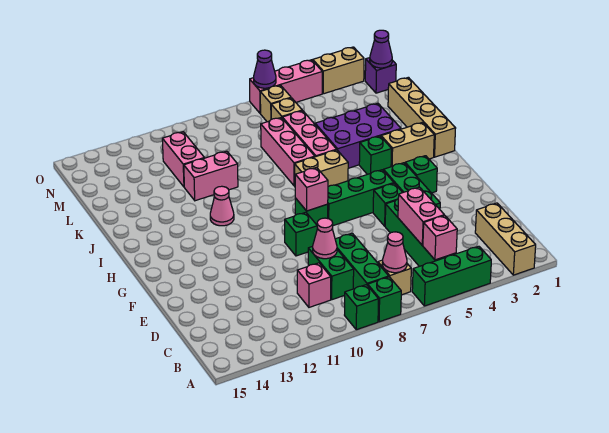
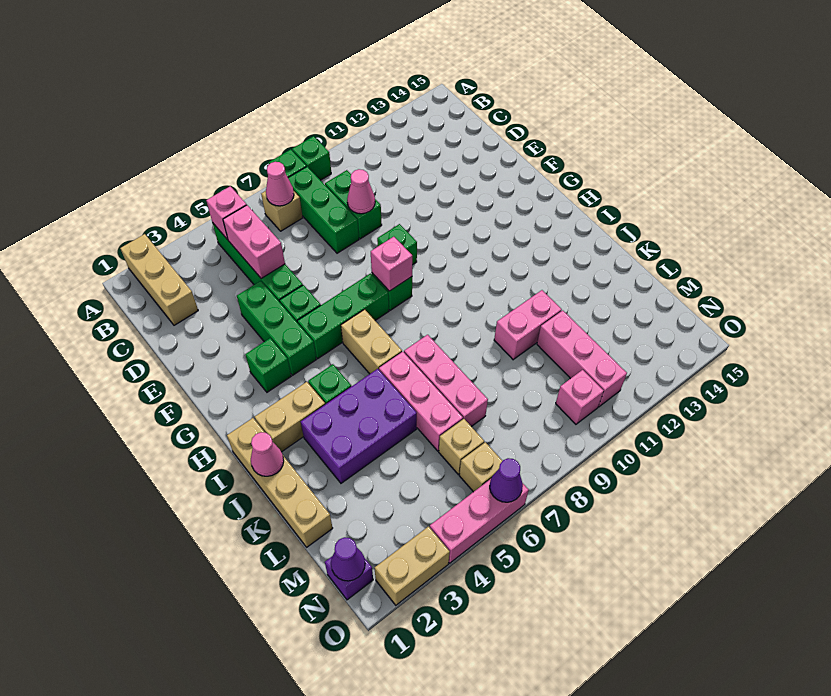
green 1x3 brick [412,246,491,306] -> none
pink 1x1 brick [297,263,331,307] -> pink 1x1 brick moved to [556,370,604,424]
tan 1x2 brick [295,150,348,187] -> tan 1x2 brick turned to [341,309,402,374]
pink 1x1 cone [210,186,234,226] -> pink 1x1 cone moved to [251,432,284,476]
pink 1x2 brick [162,132,204,187] -> pink 1x3 brick [537,310,627,407]

